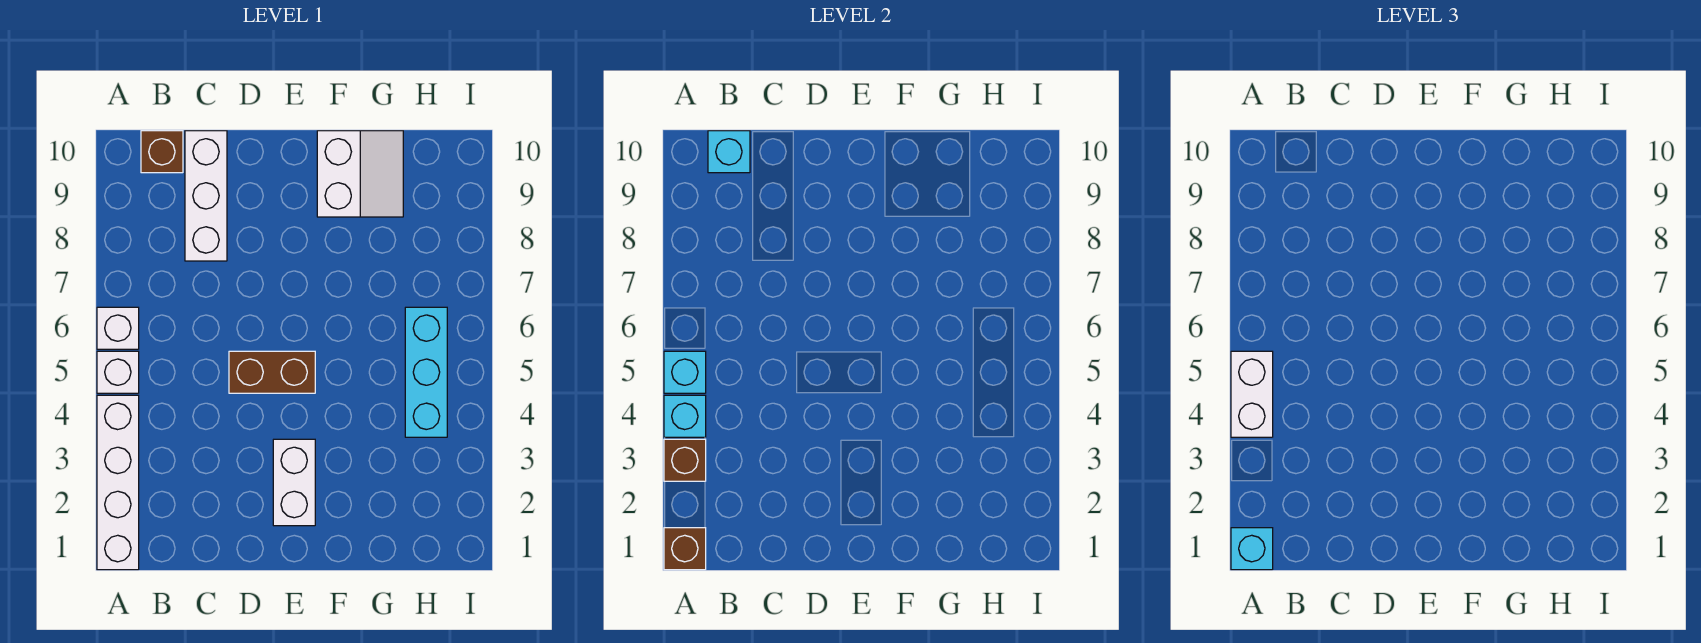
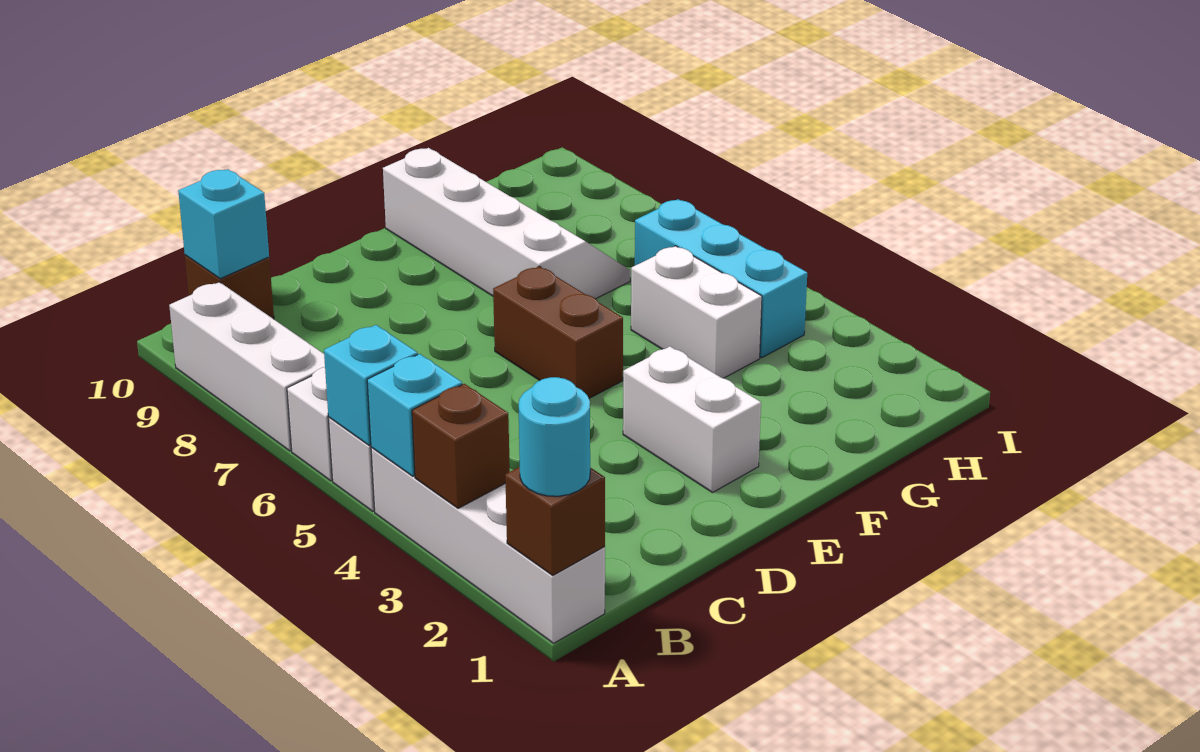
cyan 1x1 brick [1231,528,1273,570] -> cyan 1x1 round brick [519,377,590,496]
white 1x2 brick [1231,351,1273,437] -> white 1x2 brick moved to [631,246,762,378]
white 1x3 brick [185,131,227,261] -> white 1x3 brick moved to [169,282,325,451]
brown 1x2 brick [229,351,315,393] -> brown 1x2 brick turned to [493,266,623,398]
white 2x2 slope [317,131,403,217] -> white 2x4 slope [383,148,631,299]

